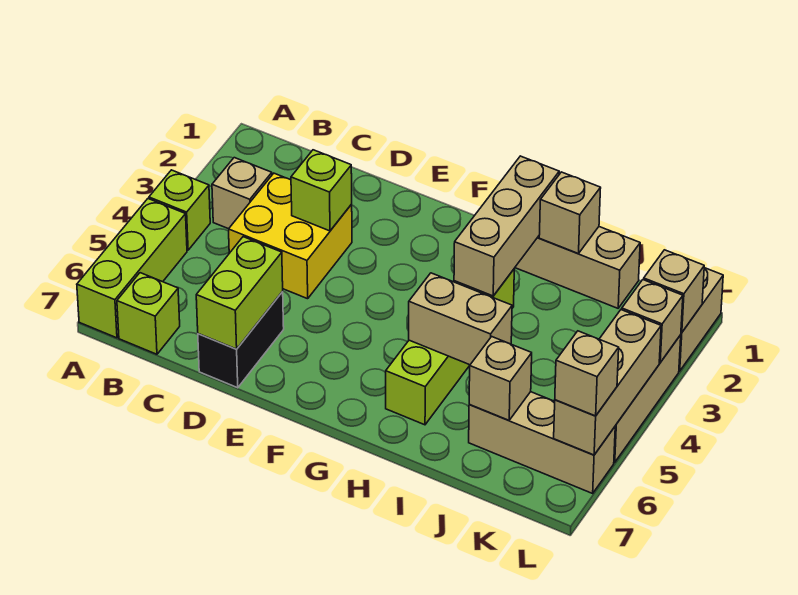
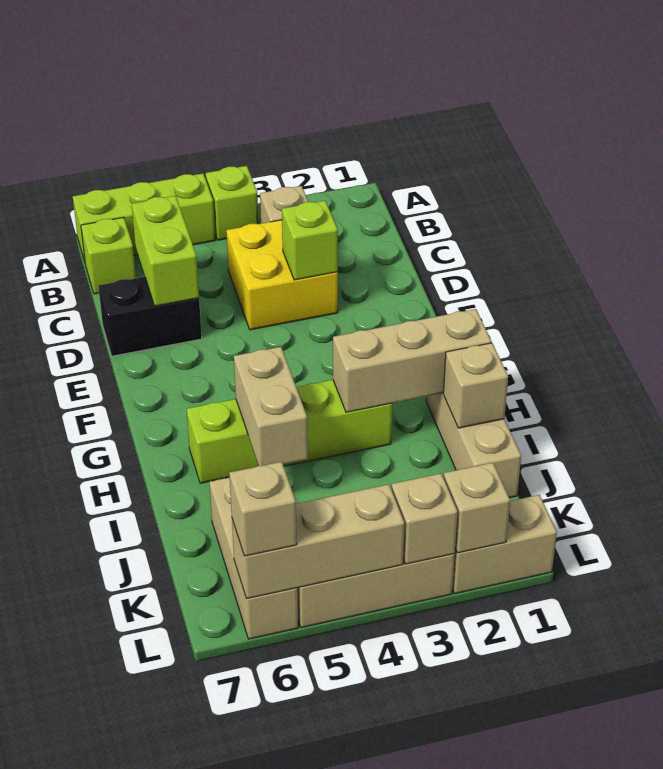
lime 1x2 brick [196,237,283,349] -> lime 1x2 brick turned to [132,196,199,306]
tan 1x1 brick [469,337,532,420] -> none

